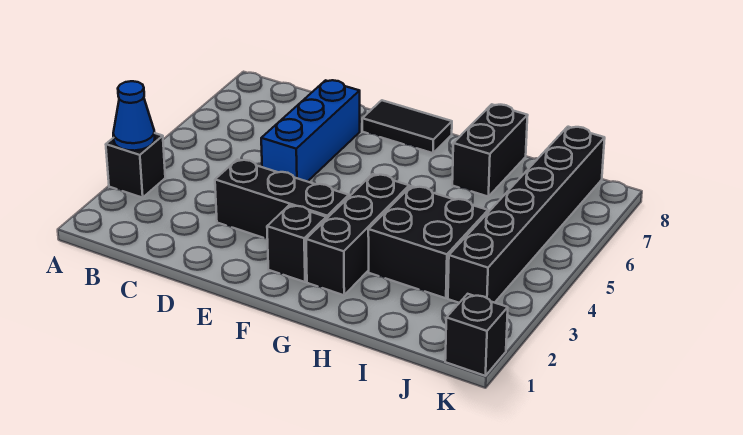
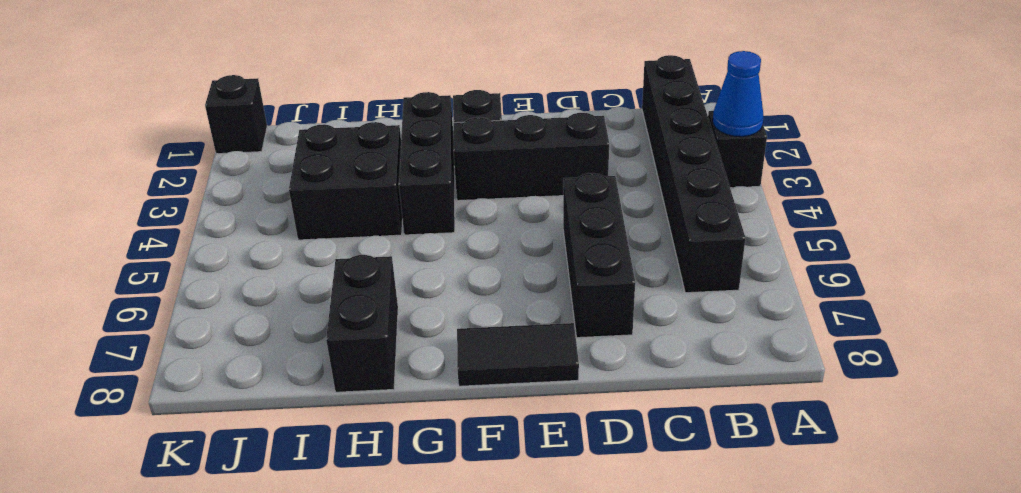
blue 1x3 brick [261,80,360,182] -> black 1x3 brick [563,173,635,338]
black 1x6 brick [448,127,605,303] -> black 1x6 brick moved to [642,55,746,293]

